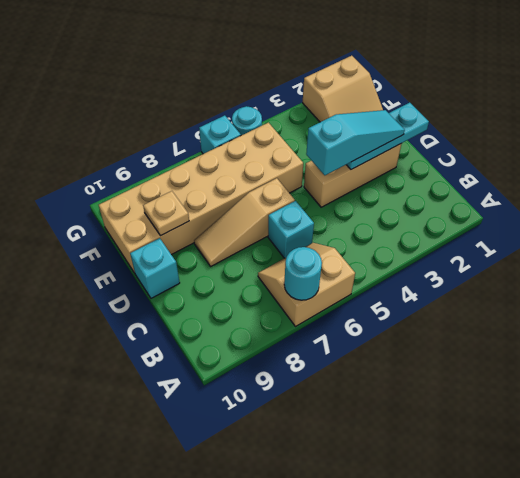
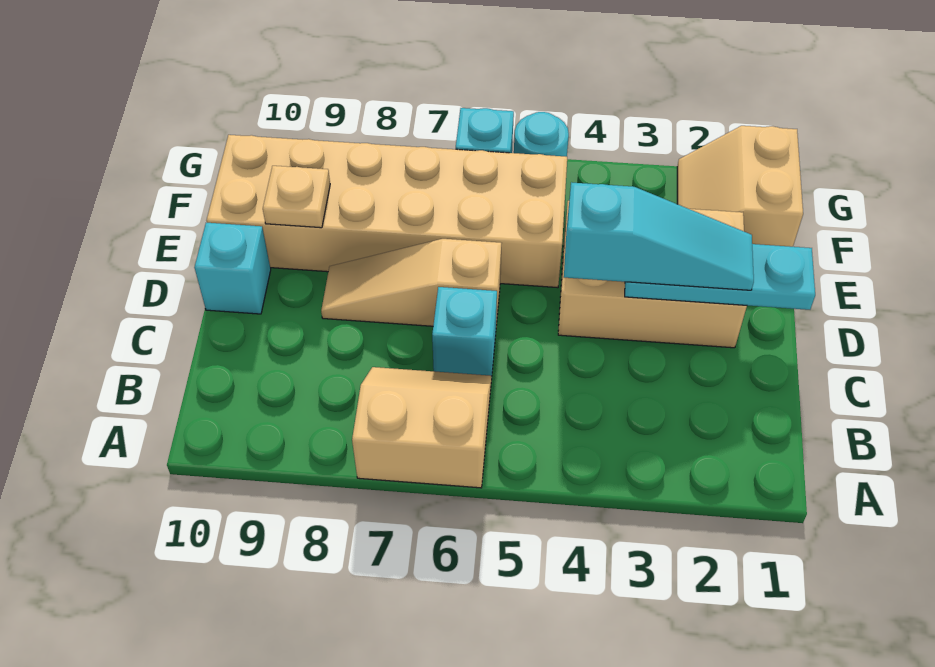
cyan 1x1 round brick [284,247,322,300] -> none
tan 1x3 brick [304,143,402,207] -> tan 2x3 brick [558,201,747,348]
tan 2x2 slope [303,56,383,122] -> tan 2x2 slope turned to [677,126,803,247]

